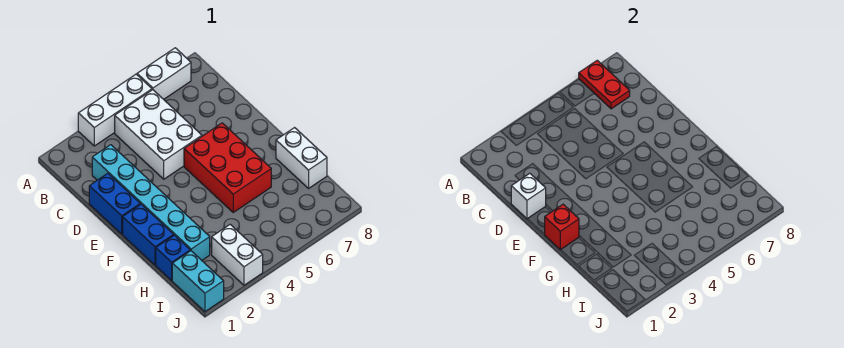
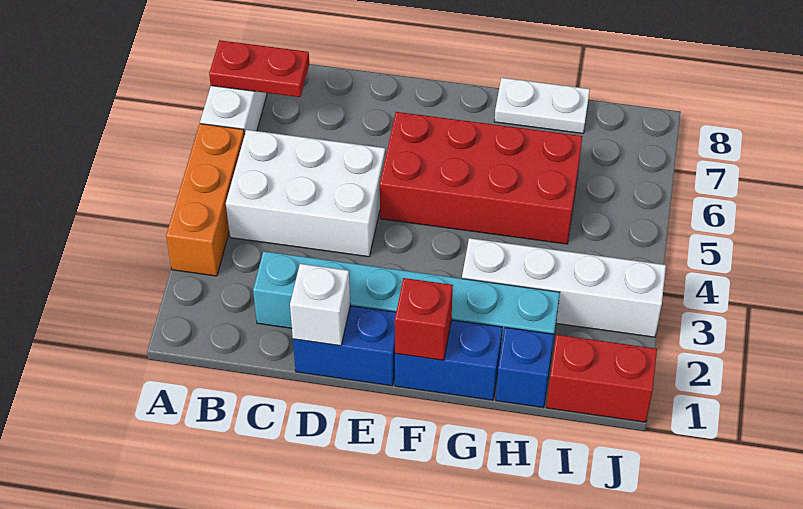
white 1x3 brick [78,74,152,146] -> orange 1x3 brick [166,124,245,276]
red 2x3 brick [184,123,271,212] -> red 2x4 brick [380,112,582,244]
white 1x2 brick [276,128,327,188] -> white 1x2 plate [494,78,590,133]
cyan 1x2 brick [172,251,224,312] -> red 1x2 brick [546,335,657,422]
white 1x2 brick [212,225,263,285] -> white 1x4 brick [462,238,666,337]

